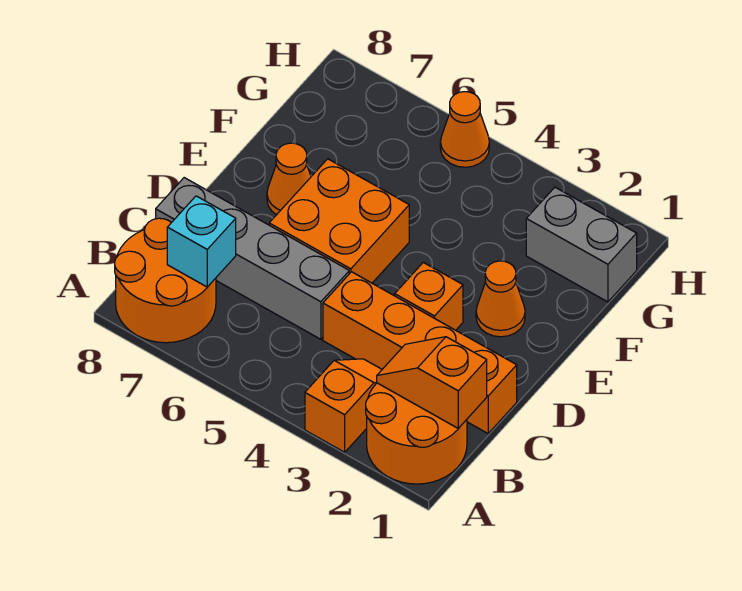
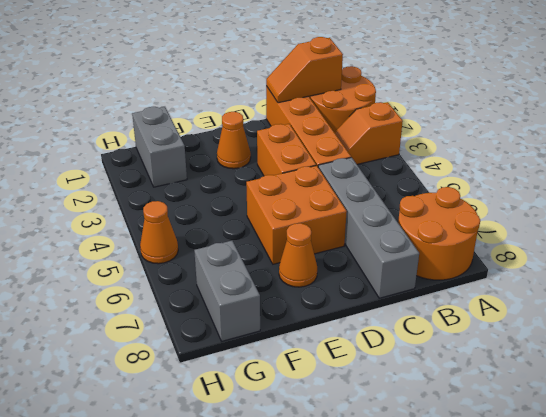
orange 1x2 slope [377,337,487,428] -> orange 1x2 slope turned to [266,37,343,103]
cyan 1x1 brick [167,196,236,287] -> none
orange 1x1 brick [395,262,463,330] -> orange 1x2 brick [257,124,316,176]
none -> grey 1x2 brick [194,241,260,341]

